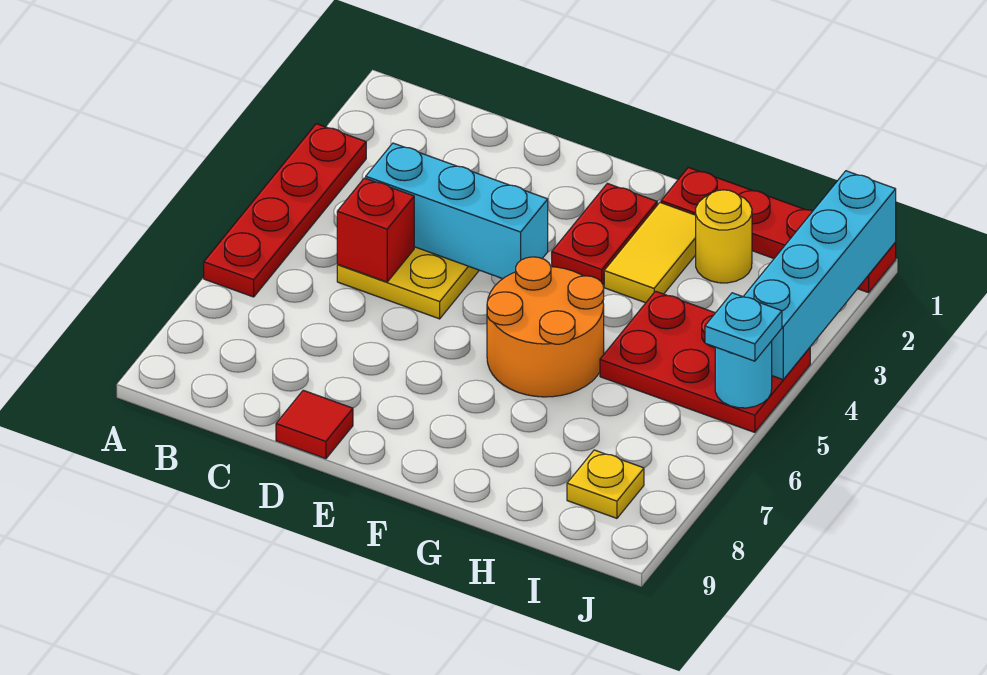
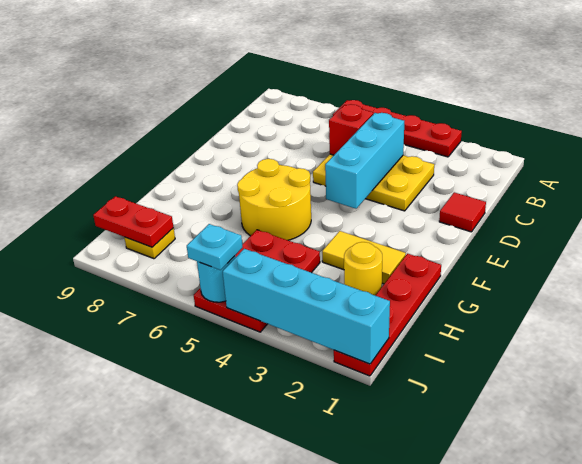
red 1x1 tile [276,390,353,459] -> red 1x1 tile moved to [439,192,486,232]
red 1x2 plate [552,183,657,285] -> red 1x2 plate moved to [93,196,174,247]
orange 2x2 round brick [487,257,604,397] -> yellow 2x2 round brick [237,159,311,240]

